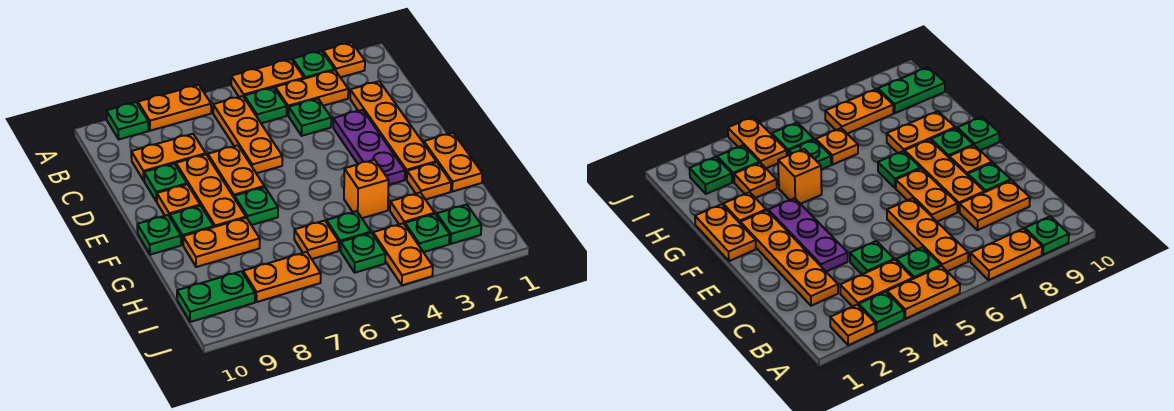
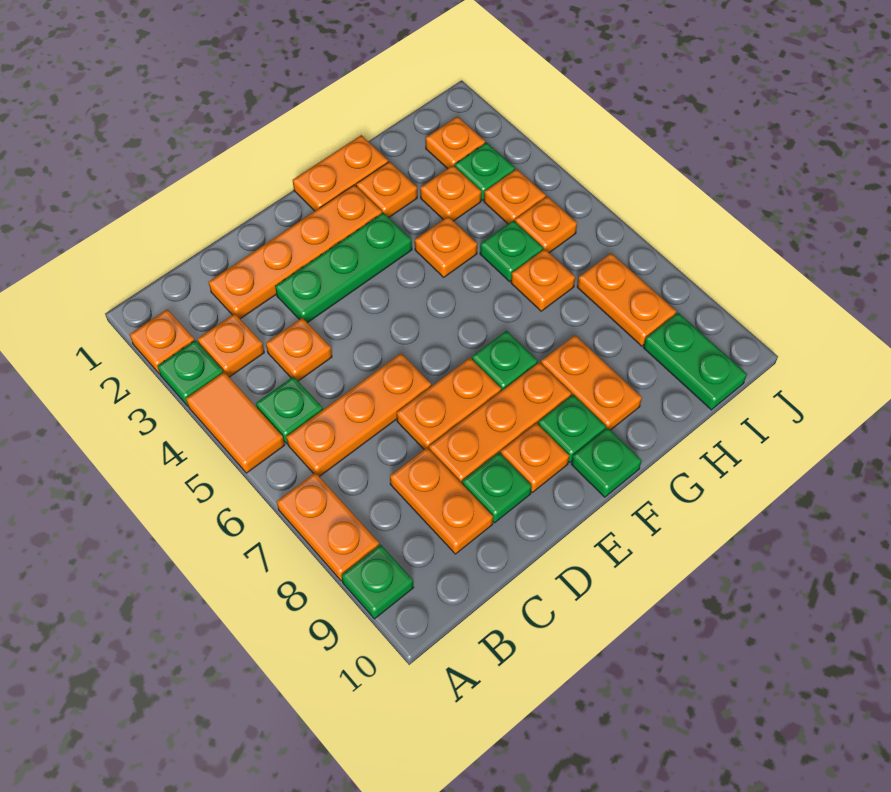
orange 1x2 plate [231,59,304,97] -> orange 1x2 tile [186,372,285,473]
orange 1x2 plate [275,70,348,116] -> orange 1x1 plate [198,314,264,377]
green 1x1 plate [289,99,331,136] -> orange 1x1 plate [266,318,332,381]
purple 1x3 plate [333,110,405,185] -> green 1x3 plate [275,213,412,323]
orange 1x1 brick [344,160,389,218] -> orange 1x1 plate [415,217,477,277]
green 1x1 plate [437,205,481,244] -> orange 1x1 plate [426,117,485,169]
orange 1x2 plate [373,223,433,285] -> orange 1x1 plate [484,169,546,224]
green 1x1 plate [341,233,386,273] -> orange 1x1 plate [515,196,577,253]

